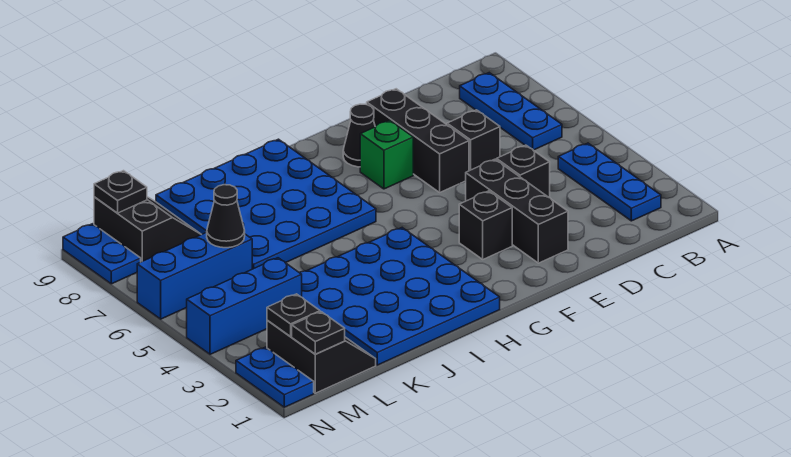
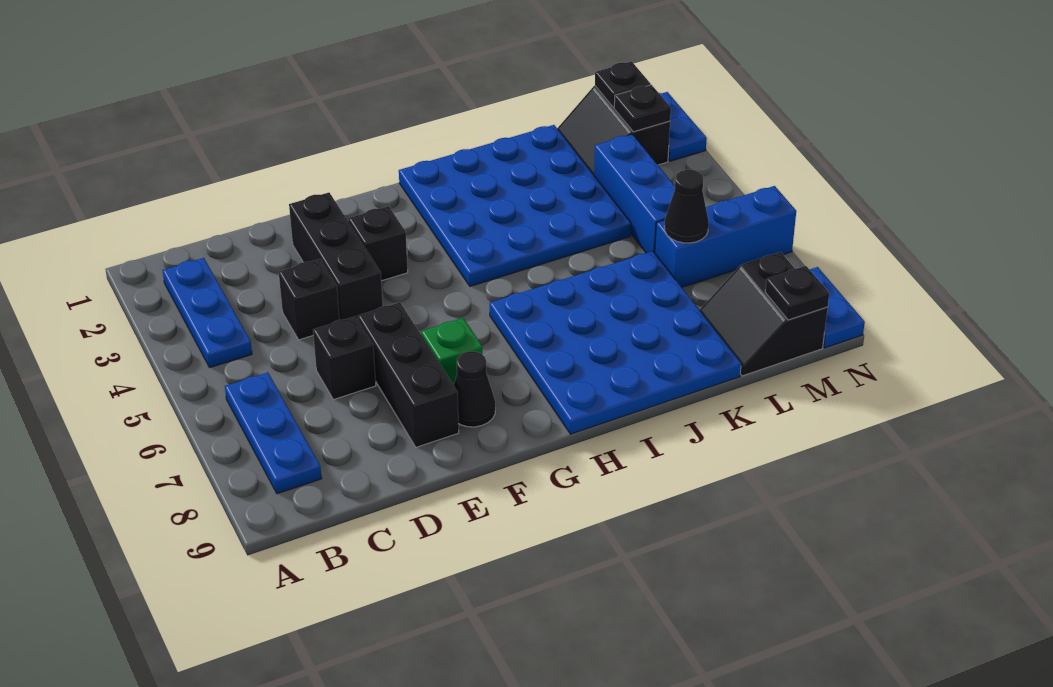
blue 1x3 brick [187,258,302,354] -> blue 1x3 brick turned to [594,134,675,253]

